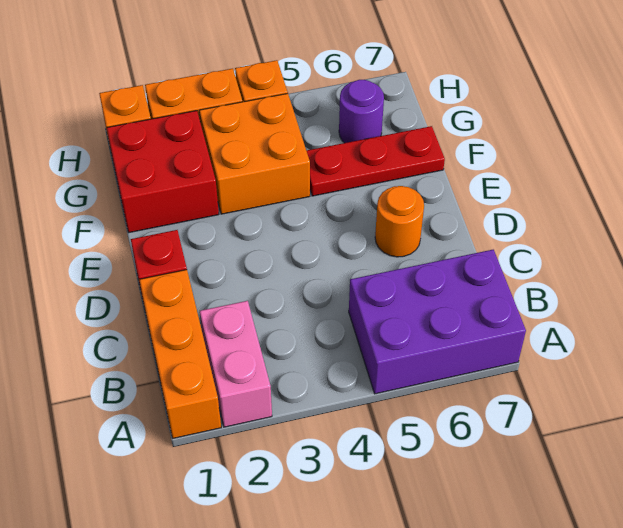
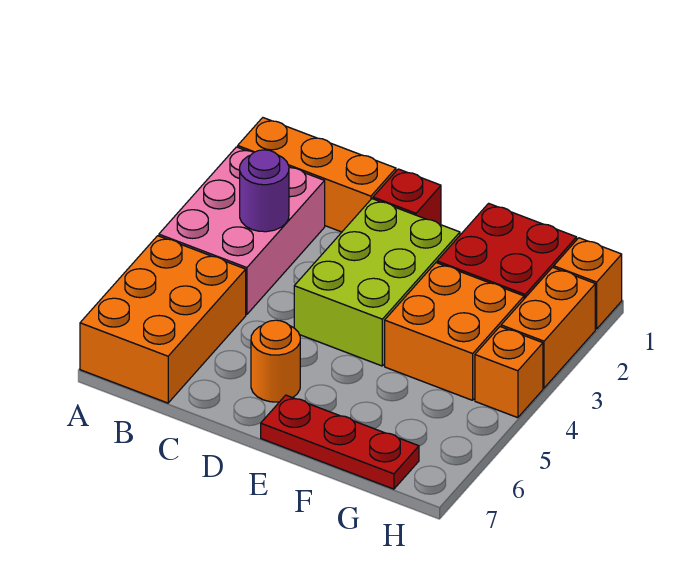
pink 1x2 brick [200,301,272,427] -> pink 2x3 brick [159,147,325,314]
purple 2x3 brick [349,250,526,394] -> orange 2x3 brick [80,236,246,403]
none -> lime 2x3 brick [294,199,460,366]
red 1x3 plate [306,126,445,196] -> red 1x3 plate turned to [261,395,419,489]
purple 1x1 round brick [339,80,384,143] -> purple 1x1 round brick moved to [240,150,289,232]

